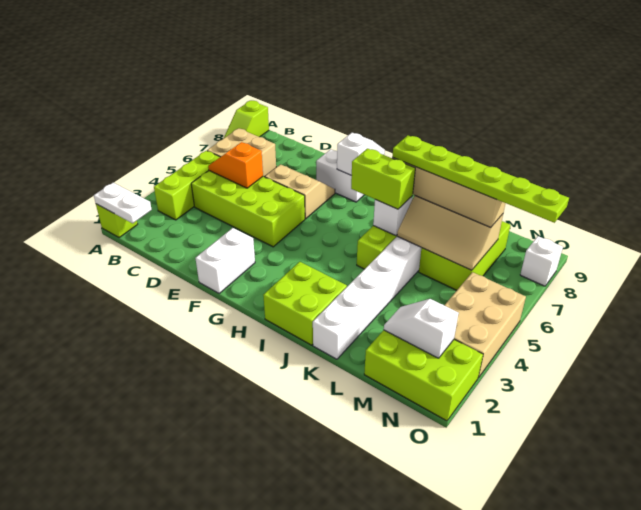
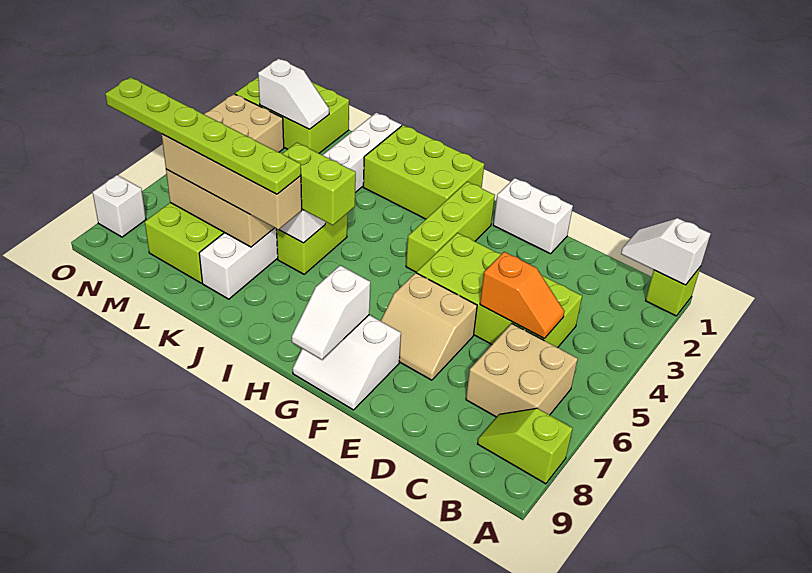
white 1x2 plate [94,183,152,223] -> white 1x2 slope [621,218,711,285]
lime 1x2 slope [224,101,269,138] -> lime 1x2 slope turned to [478,408,573,484]
lime 1x3 brick [154,151,220,220] -> lime 1x3 brick moved to [406,182,495,273]
white 1x2 brick [195,228,255,293] -> white 1x2 brick turned to [493,178,573,254]
lime 2x2 brick [263,262,347,345] -> lime 2x3 brick [363,125,484,219]

